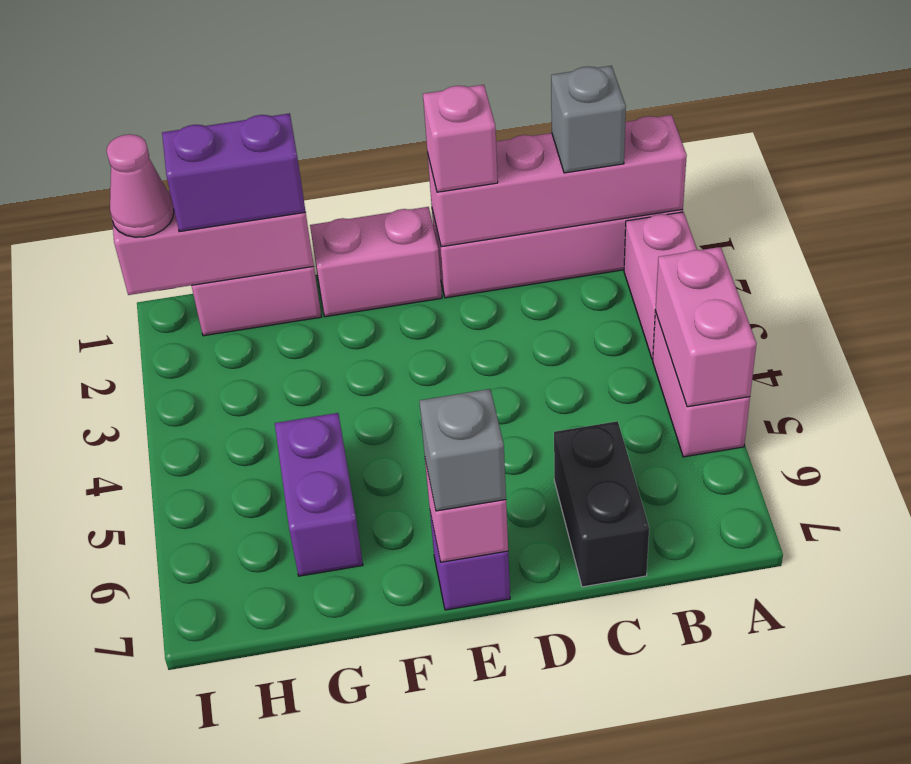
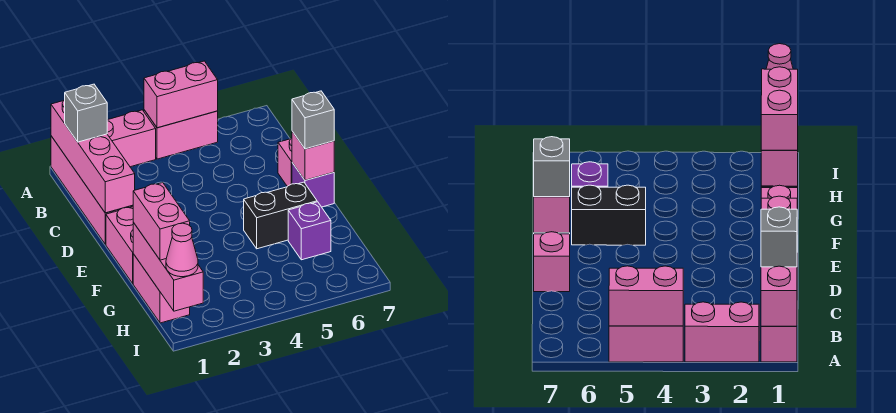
black 1x2 brick [554,421,649,587] -> black 1x2 brick moved to [244,182,317,249]
pink 1x1 brick [423,85,498,192] -> pink 1x1 brick moved to [278,138,292,187]
purple 1x2 brick [162,113,306,232] -> pink 1x2 brick [133,182,190,260]
purple 1x2 brick [275,413,363,576] -> purple 1x1 brick [288,202,331,260]

